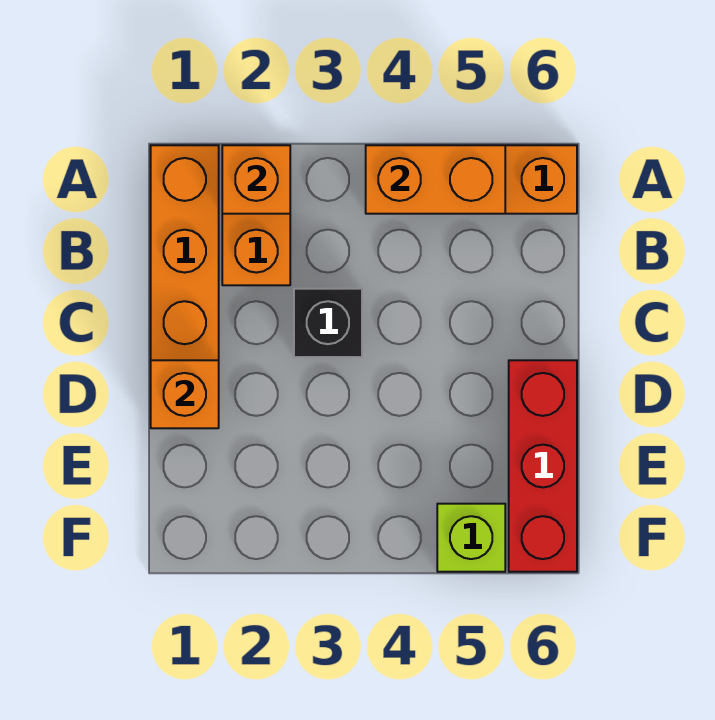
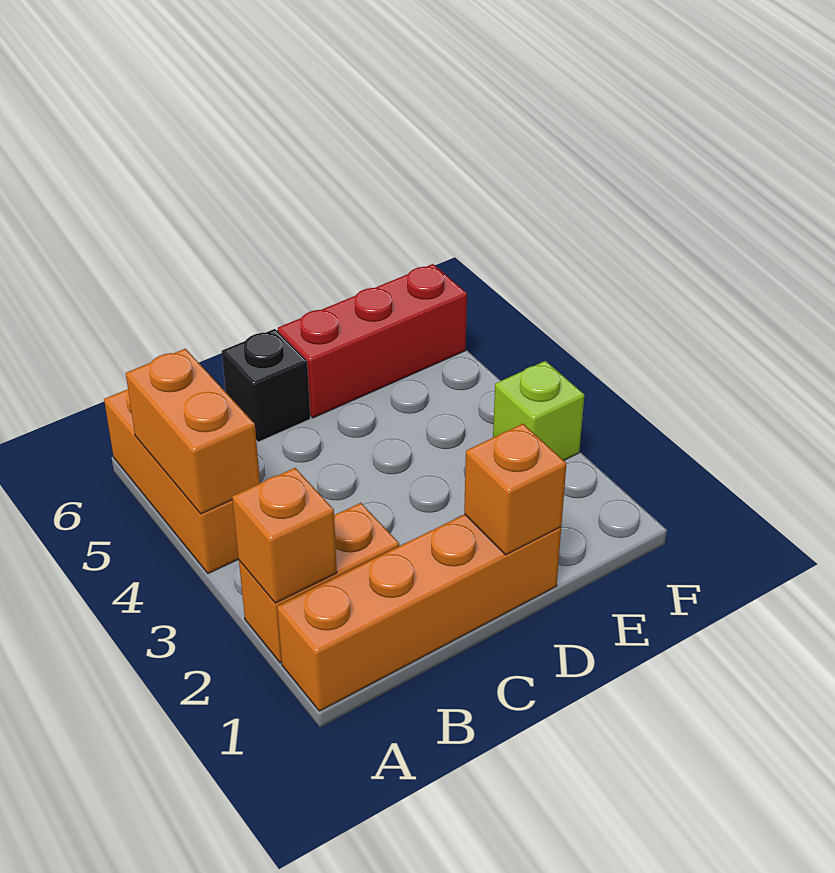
black 1x1 brick [294,289,362,357] -> black 1x1 brick moved to [222,329,310,442]
lime 1x1 brick [437,504,505,572] -> lime 1x1 brick moved to [493,361,584,460]

